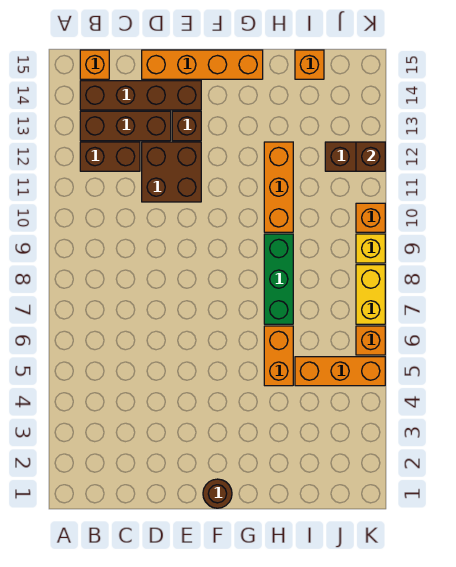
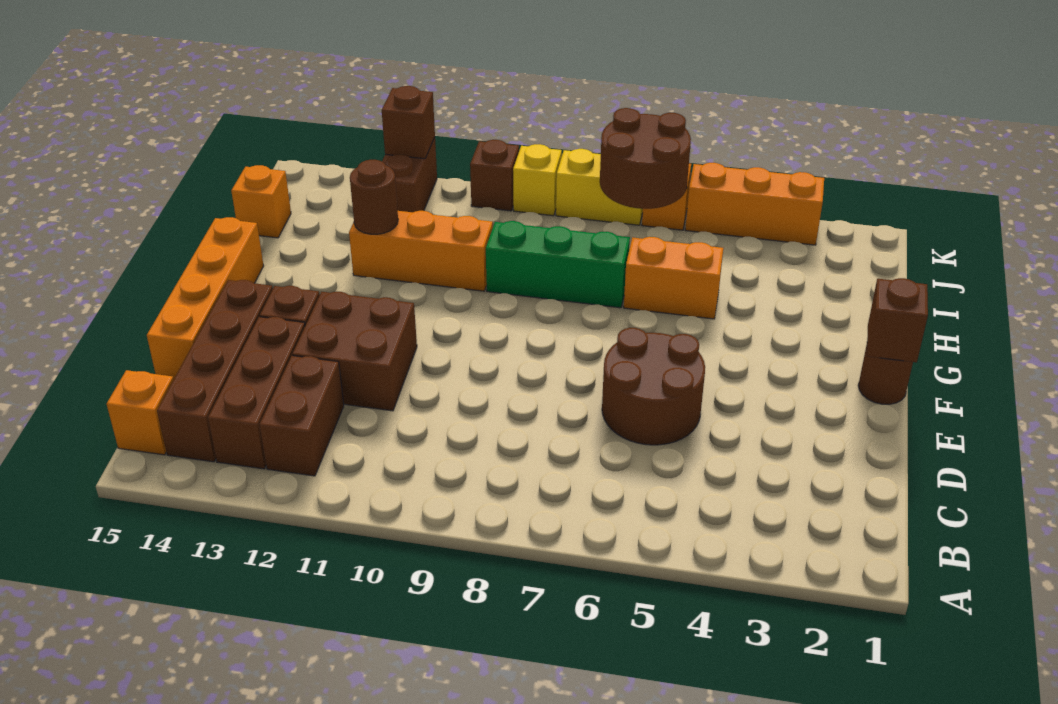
none -> brown 2x2 round brick [602,328,705,445]
none -> brown 1x1 brick [867,278,928,362]
none -> brown 1x1 round brick [350,160,398,234]
orange 1x3 brick [295,357,385,386] -> orange 1x3 brick turned to [685,163,824,245]
none -> brown 2x2 round brick [600,108,691,209]
orange 1x1 brick [356,203,385,232] -> brown 1x1 brick [470,140,519,211]

